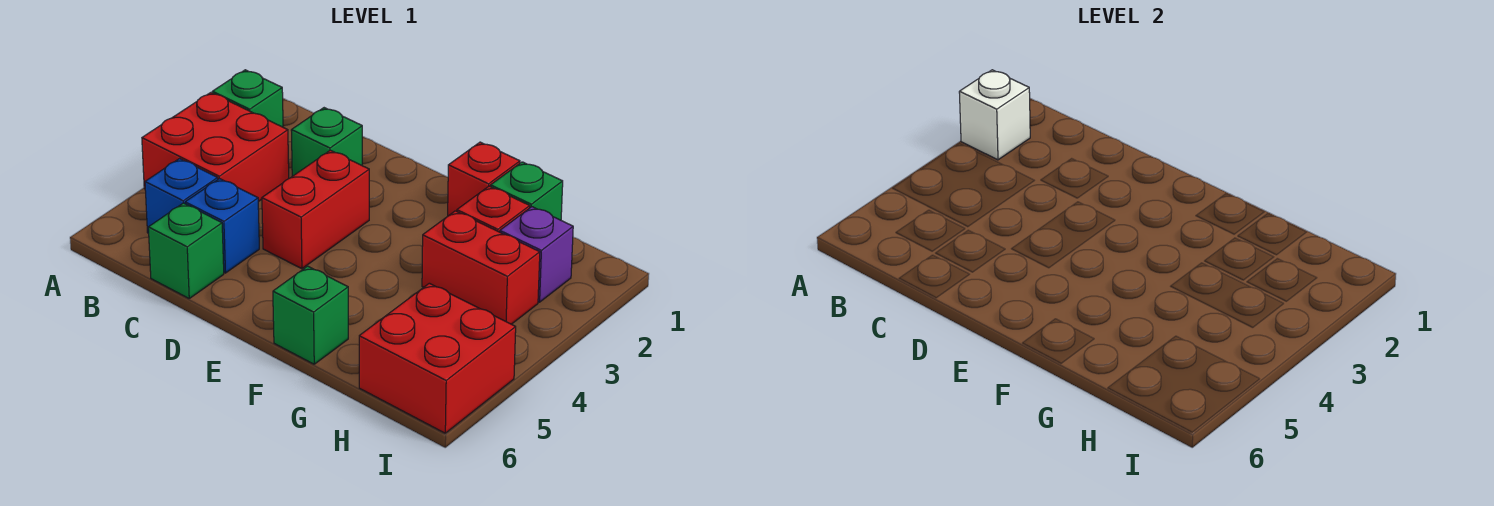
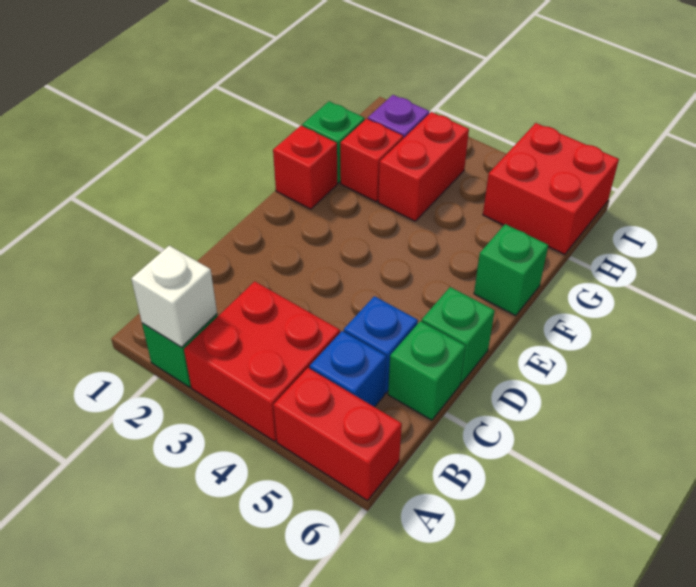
green 1x1 brick [291,108,362,176] -> green 1x1 brick moved to [421,287,495,383]
red 1x2 brick [262,150,369,269] -> red 1x2 brick moved to [273,368,402,501]

